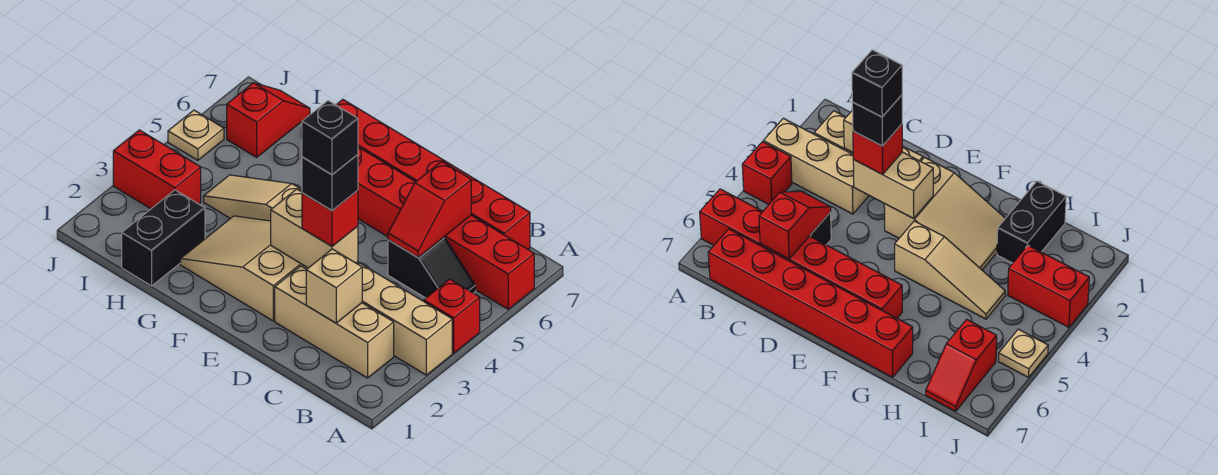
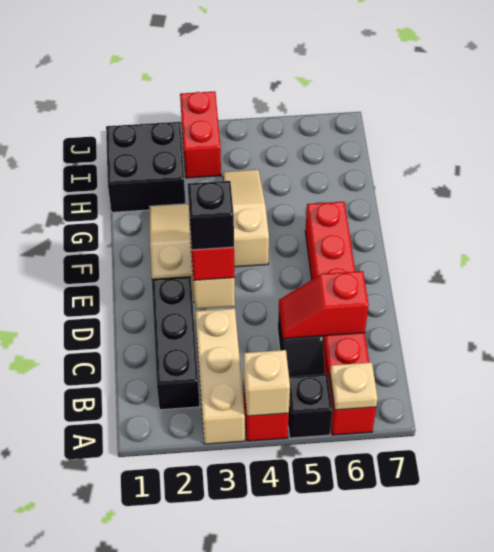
tan 1x3 brick [275,266,394,378] -> black 1x3 brick [152,277,200,410]
red 1x6 brick [336,100,530,249] -> none
tan 1x1 brick [306,249,362,323] -> tan 1x1 brick moved to [244,350,290,416]
black 1x1 brick [302,101,358,175] -> black 1x1 brick moved to [288,374,333,438]
black 1x2 brick [122,190,205,286] -> black 2x2 brick [106,122,186,212]
red 1x2 slope [227,83,310,157] -> none
tan 1x1 plate [168,110,224,160] -> tan 1x1 plate moved to [330,362,378,410]

